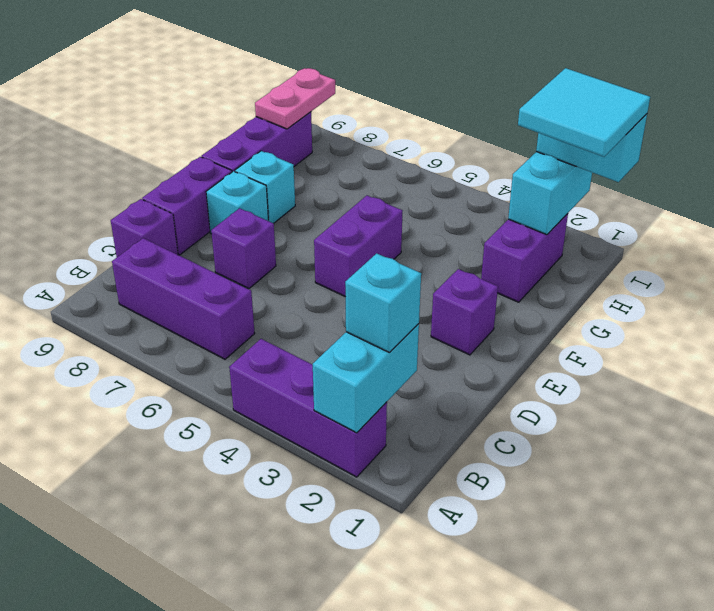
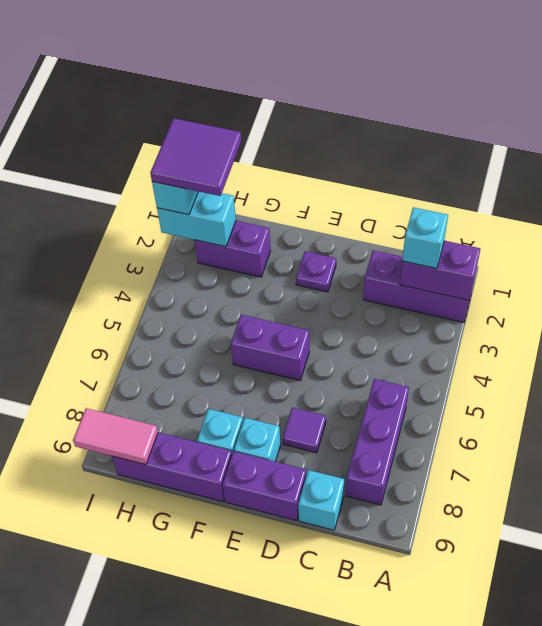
purple 1x3 brick [229,339,387,477] -> purple 1x3 brick turned to [363,250,474,322]
cyan 1x2 brick [313,324,419,433] -> purple 1x2 brick [400,241,480,300]
purple 1x1 brick [111,199,178,257] -> cyan 1x1 brick [298,470,344,530]
purple 1x1 brick [211,208,276,289] -> purple 1x1 tile [282,407,326,453]
purple 1x1 brick [431,269,498,355] -> purple 1x1 plate [296,251,336,292]
cyan 2x2 tile [518,68,650,157] -> purple 2x2 tile [150,118,242,196]
pink 1x2 plate [255,68,335,129] -> pink 1x2 tile [73,408,158,465]

